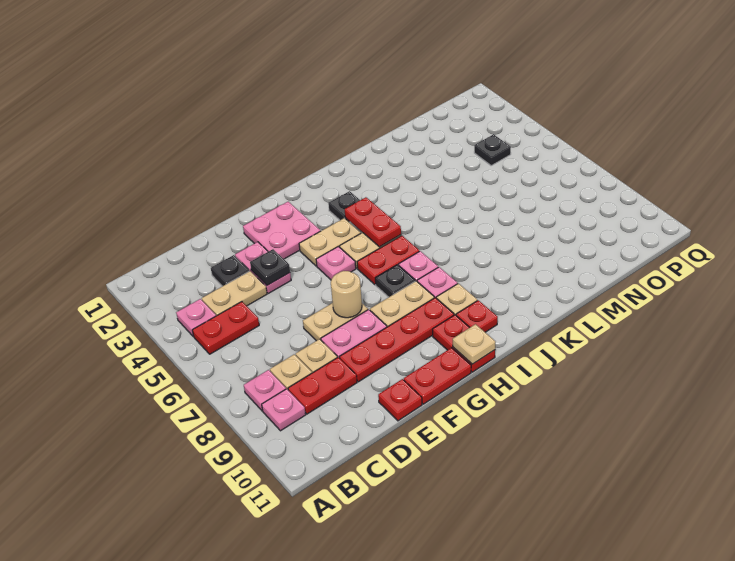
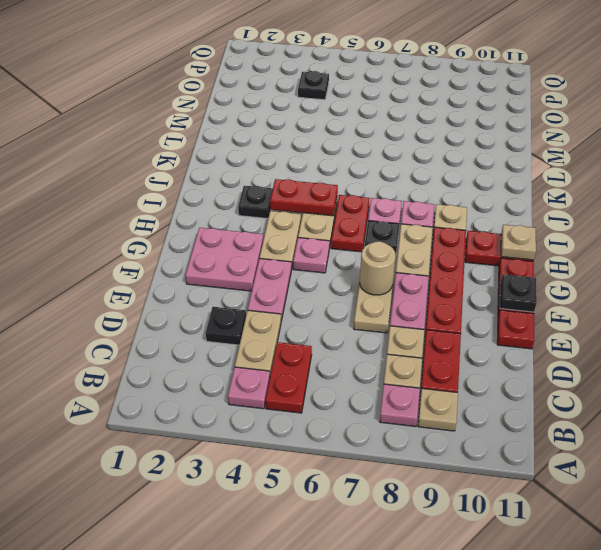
pink 1x1 plate [262,389,306,431] -> tan 1x1 plate [418,389,458,431]
pink 1x2 plate [235,242,291,293] -> pink 1x2 plate turned to [248,259,292,321]
black 1x1 plate [250,249,290,285] -> black 1x1 plate moved to [500,274,537,312]
red 1x1 plate [456,300,498,332] -> none

